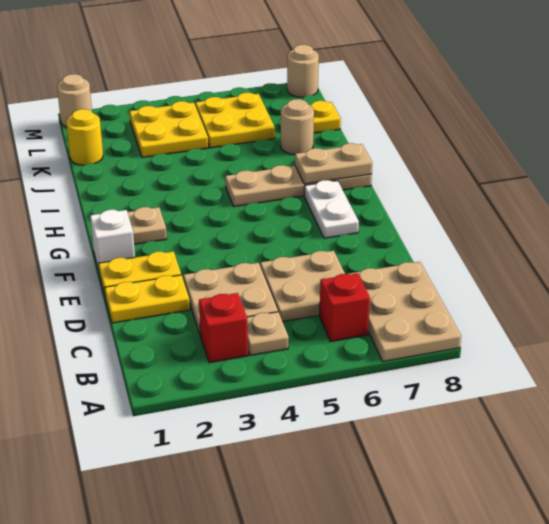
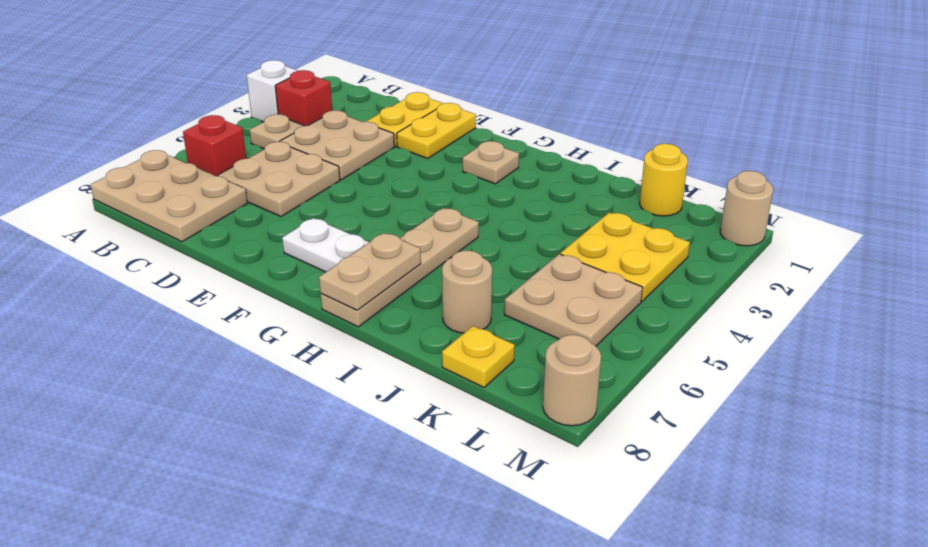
white 1x1 brick [90,210,135,274] -> white 1x1 brick moved to [247,60,298,122]
yellow 2x2 plate [196,93,275,148] -> tan 2x2 plate [504,254,643,346]

